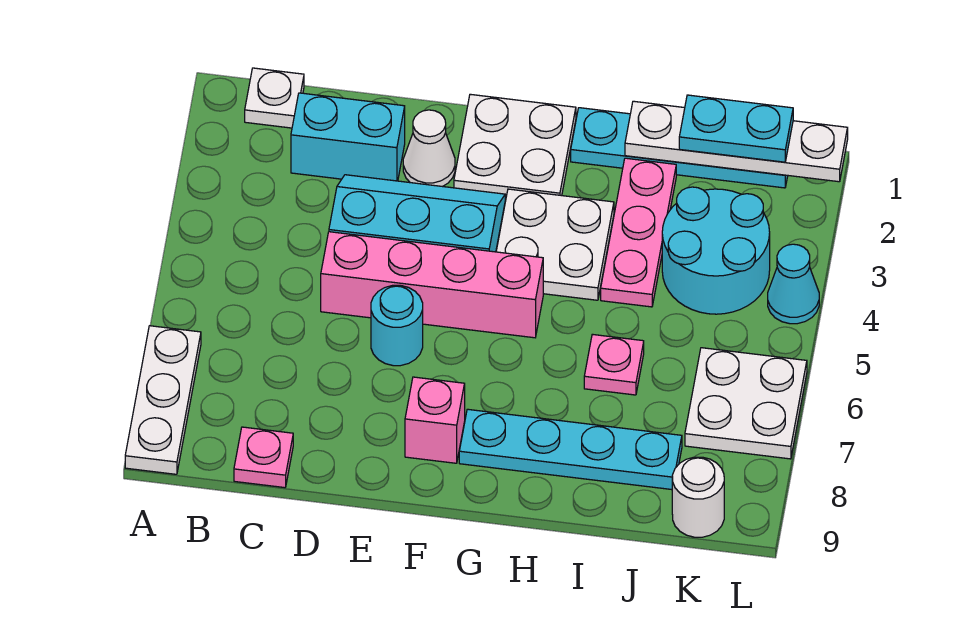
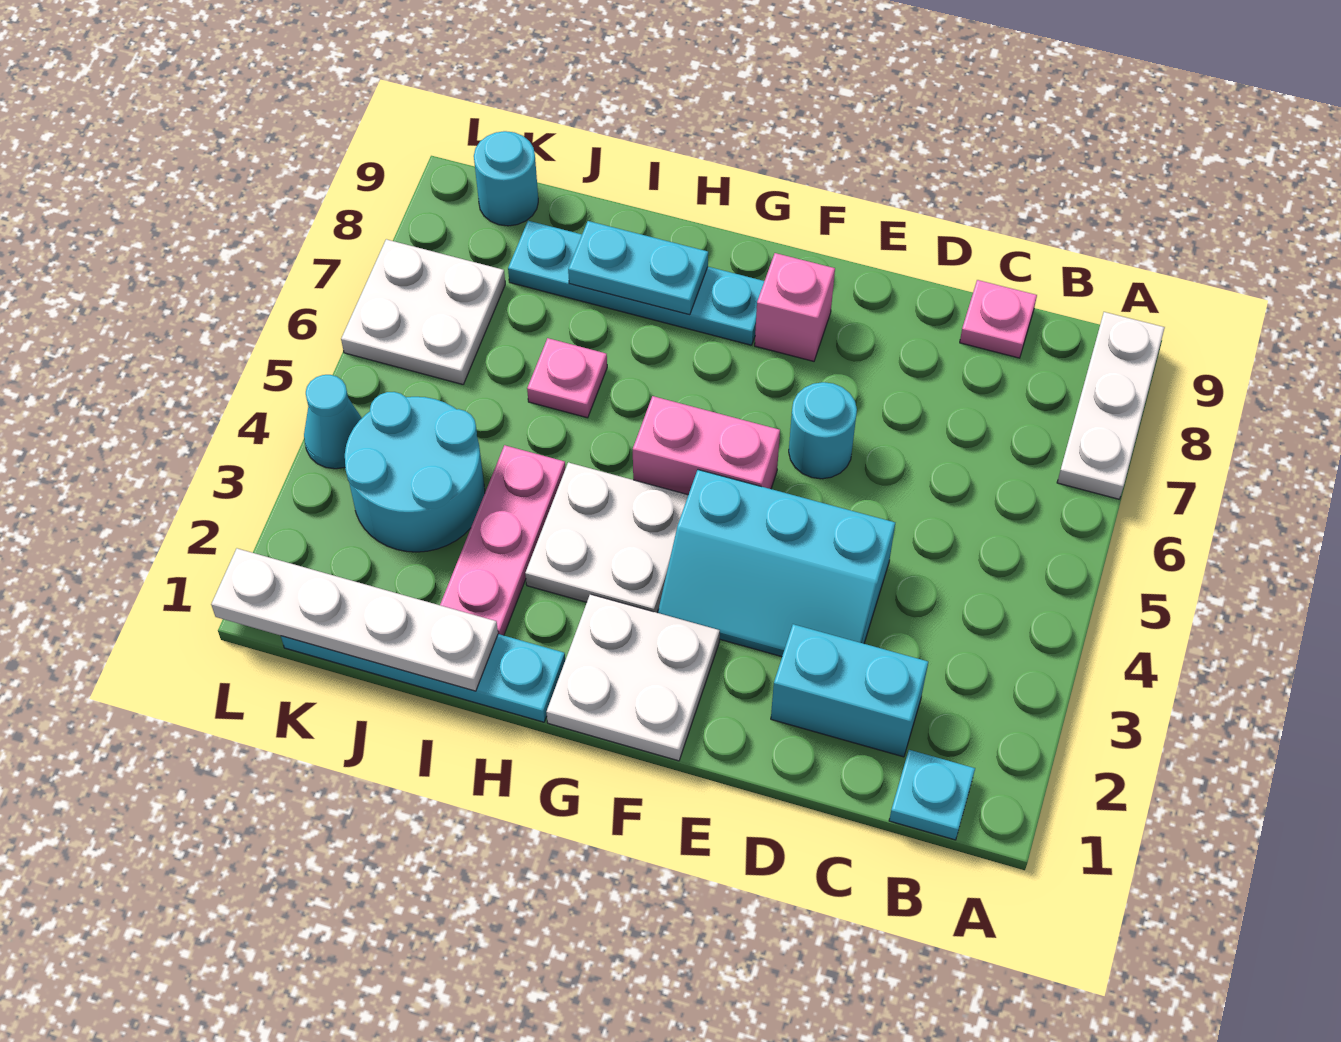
white 1x1 plate [245,68,304,128] -> cyan 1x1 plate [889,750,975,840]
pink 1x4 brick [321,232,543,338] -> pink 1x2 brick [633,396,780,495]
white 1x1 cone [403,110,455,187] -> none
cyan 1x2 plate [679,95,793,162] -> cyan 1x2 plate moved to [568,221,708,315]
white 1x1 round brick [672,457,724,537] -> cyan 1x1 round brick [474,131,538,226]

